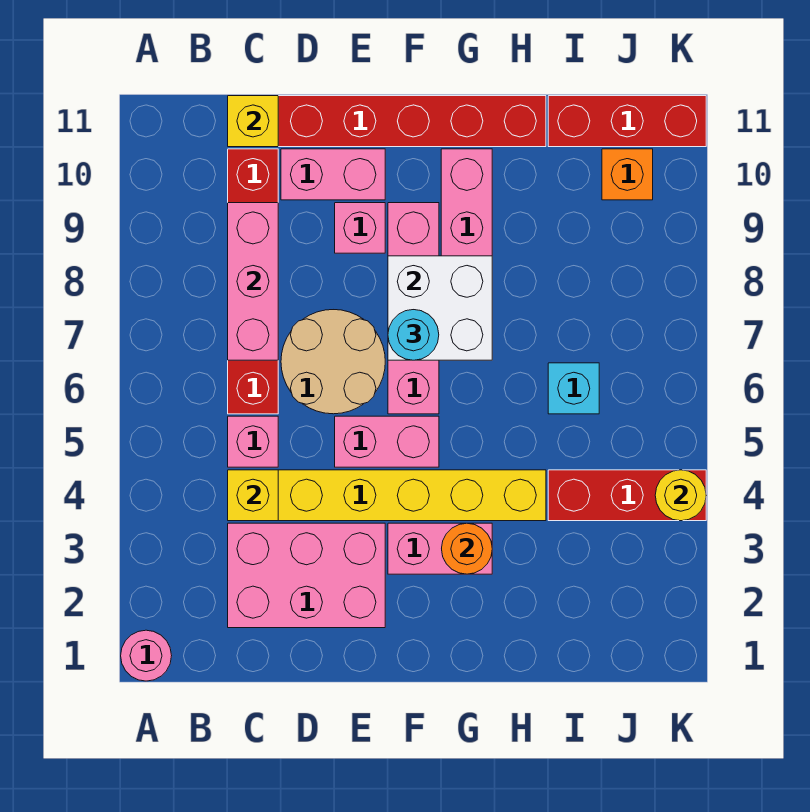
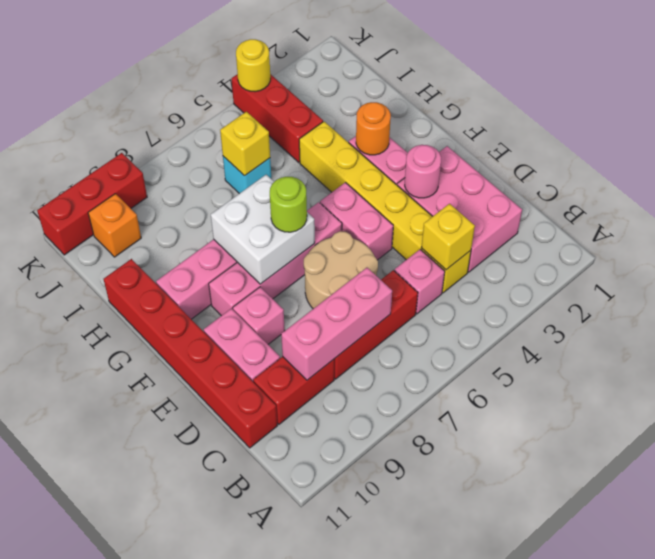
pink 1x1 round brick [121,630,172,681] -> pink 1x1 round brick moved to [405,145,441,198]
yellow 1x1 brick [228,96,278,147] -> yellow 1x1 brick moved to [220,112,270,176]
cyan 1x1 round brick [388,310,439,360] -> lime 1x1 round brick [270,177,307,232]
red 1x3 brick [548,96,706,147] -> red 1x3 brick turned to [37,153,147,255]

